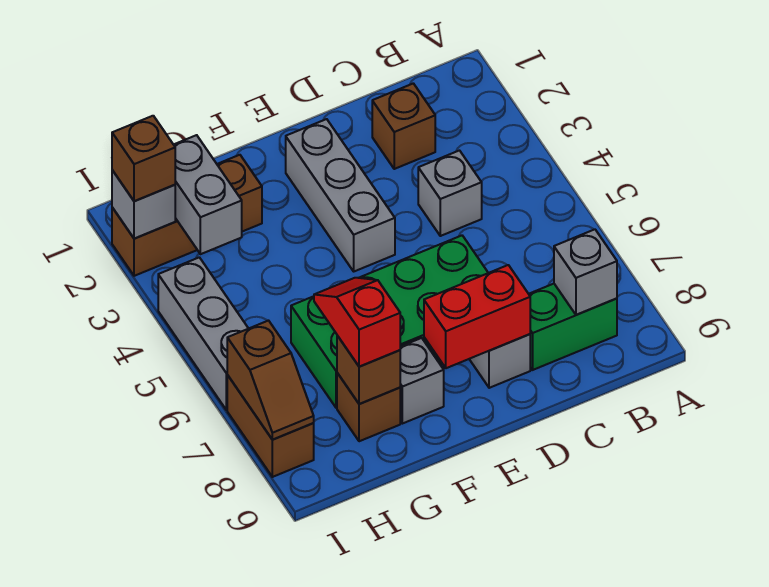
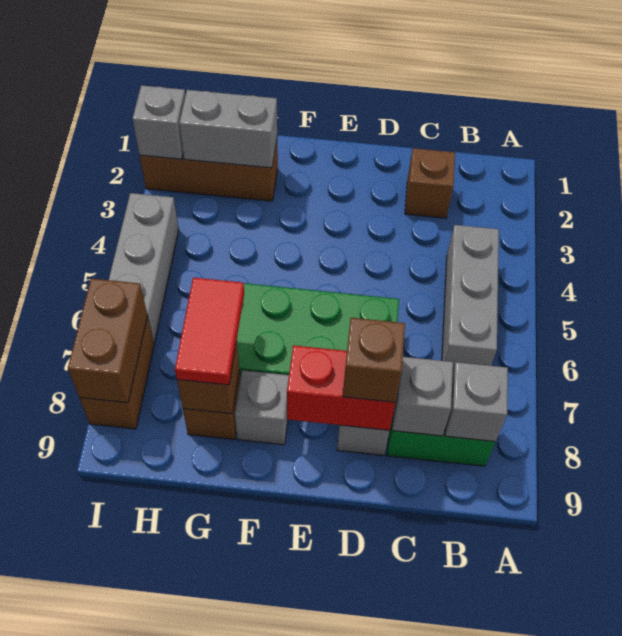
grey 1x1 brick [418,151,482,236] -> grey 1x1 brick moved to [392,357,453,436]
grey 1x3 brick [286,119,395,271] -> grey 1x3 brick moved to [442,225,499,370]
red 1x2 slope [314,278,400,367] -> red 1x2 tile [175,278,244,385]
grey 1x2 brick [174,135,242,254] -> grey 1x2 brick turned to [179,90,277,168]
brown 1x1 brick [112,116,175,201] -> brown 1x1 brick moved to [342,318,405,402]
brown 1x2 slope [227,321,314,440] -> brown 1x2 brick [68,279,147,403]

